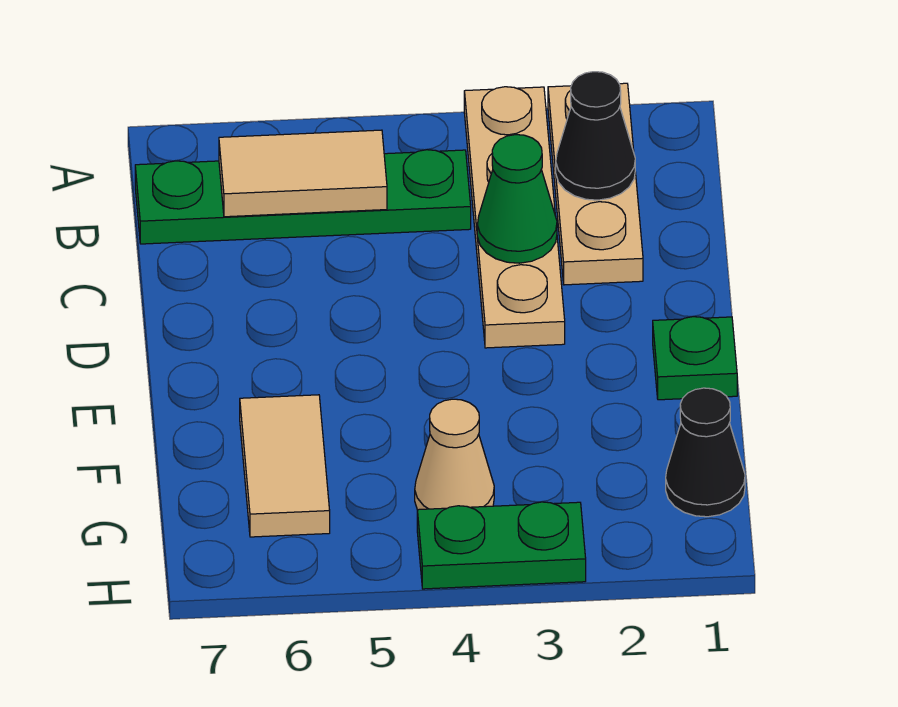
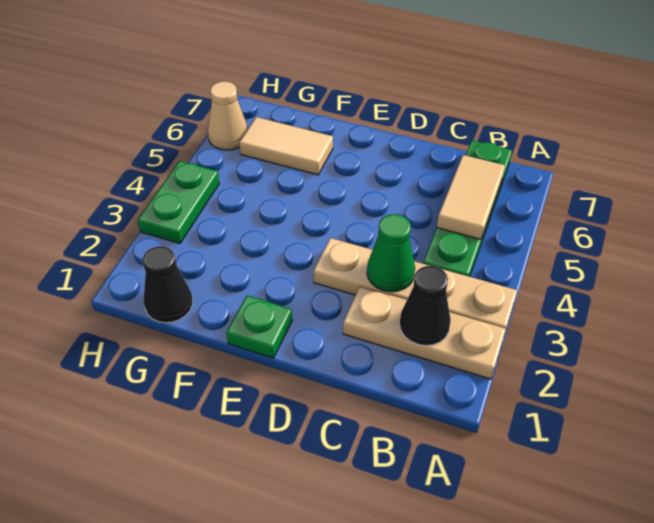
tan 1x1 cone [415,399,494,510] -> tan 1x1 cone moved to [208,81,248,150]

